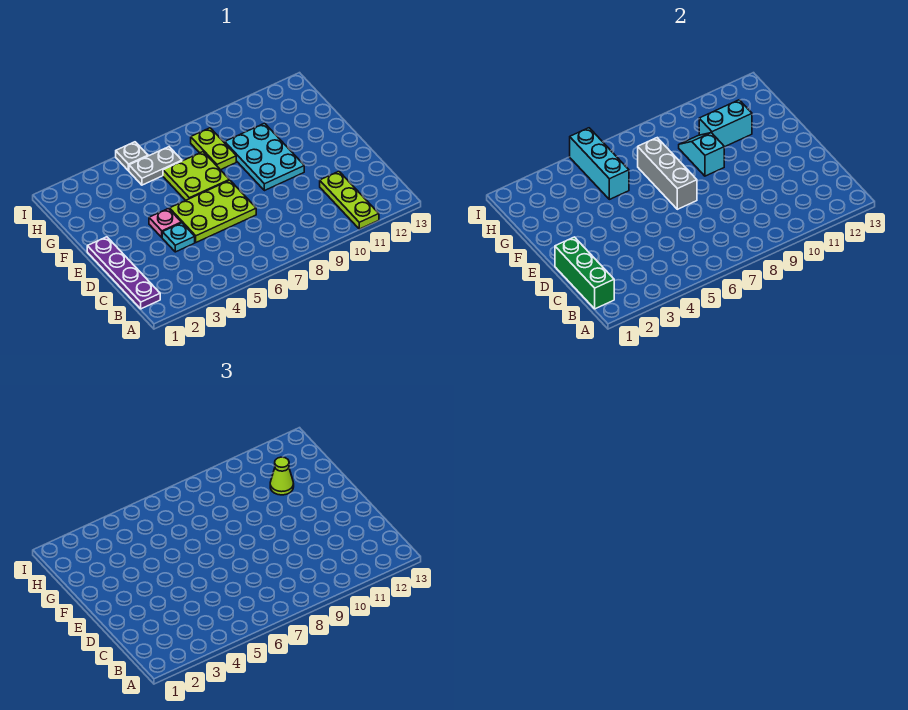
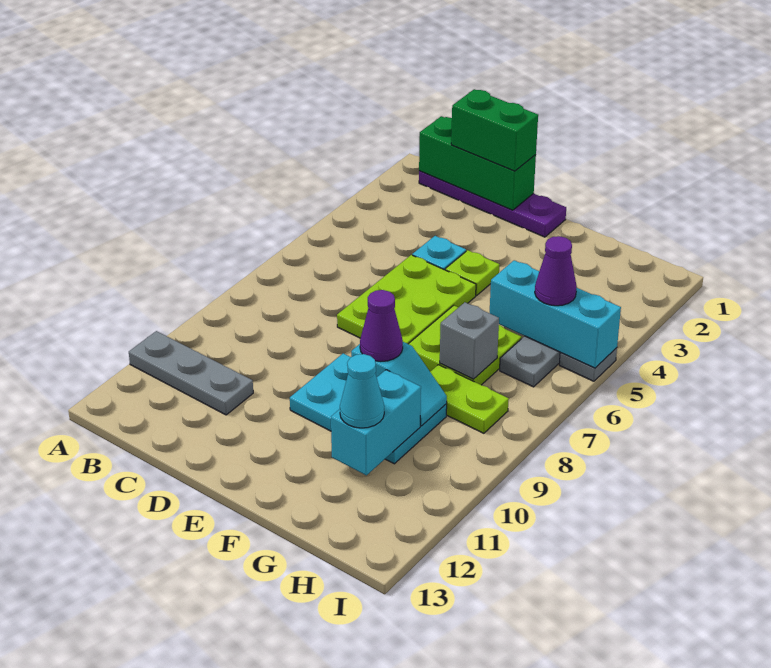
lime 1x3 plate [320,171,379,229] -> grey 1x3 plate [129,331,253,415]
none -> green 1x2 brick [451,89,538,171]
pink 1x1 plate [149,209,181,237] -> lime 1x1 plate [445,250,499,295]
grey 1x3 brick [638,138,697,209] -> grey 1x1 brick [440,302,499,379]
none -> purple 1x1 cone [360,290,403,361]
lime 1x1 cone [270,457,294,495] -> cyan 1x1 cone [340,354,384,428]
none -> purple 1x1 cone [535,236,577,306]

